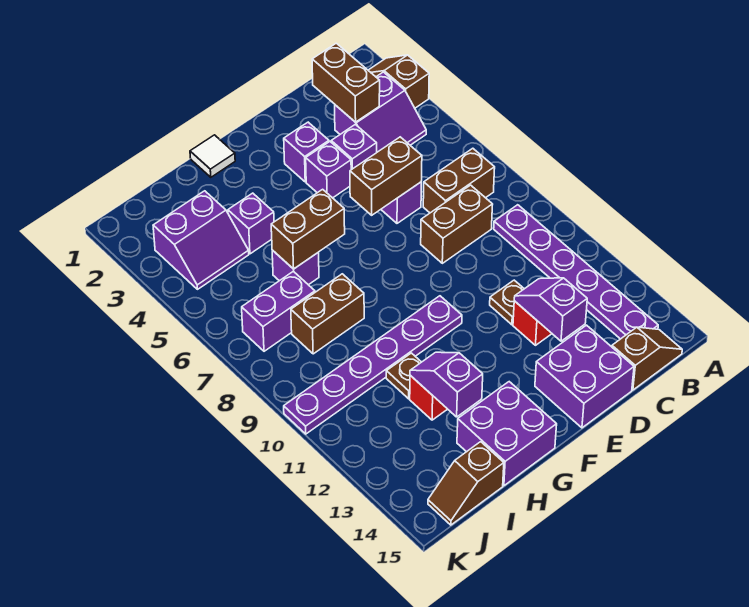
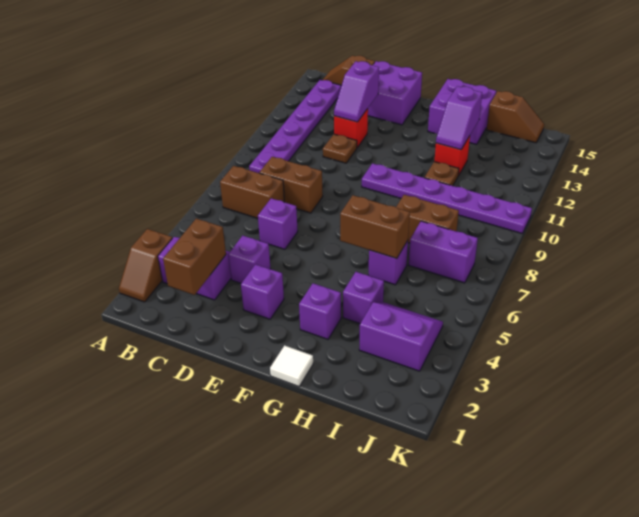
brown 1x2 brick [350,137,422,215] -> none
purple 1x1 brick [306,142,351,198] -> purple 1x1 brick moved to [299,283,341,339]

